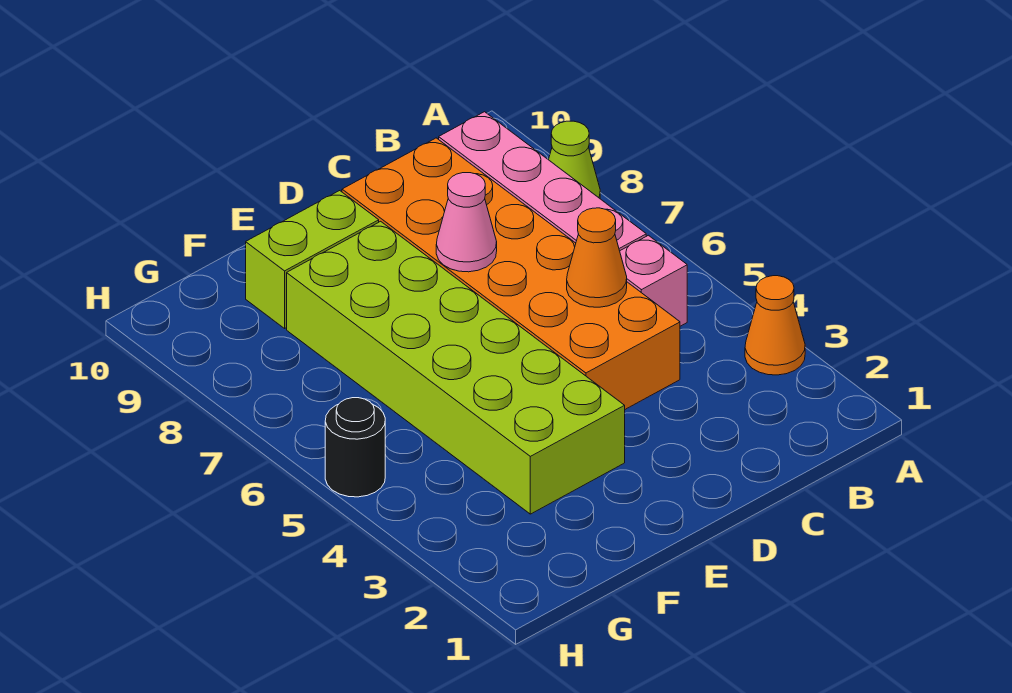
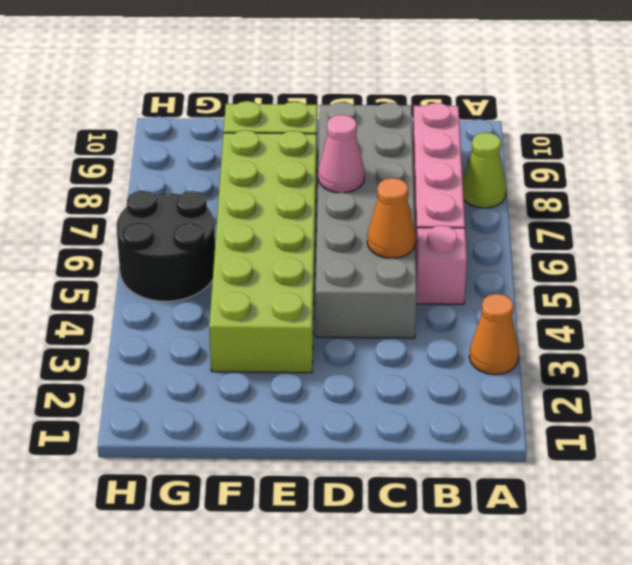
orange 2x6 brick [342,138,680,409] -> grey 2x6 brick [316,102,417,338]
black 1x1 round brick [325,398,385,497] -> black 2x2 round brick [117,191,215,301]

